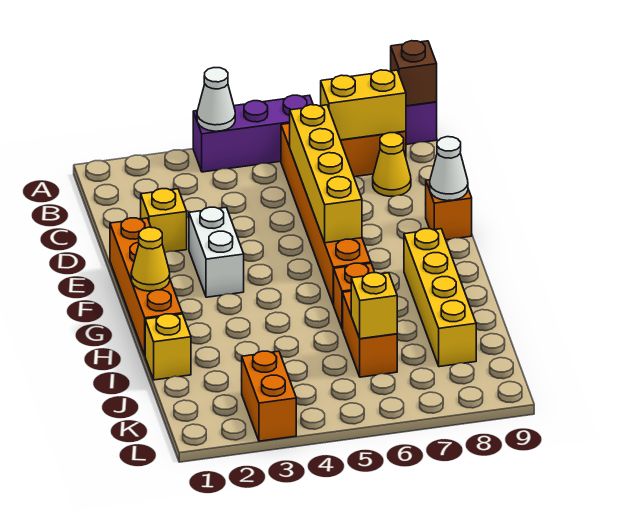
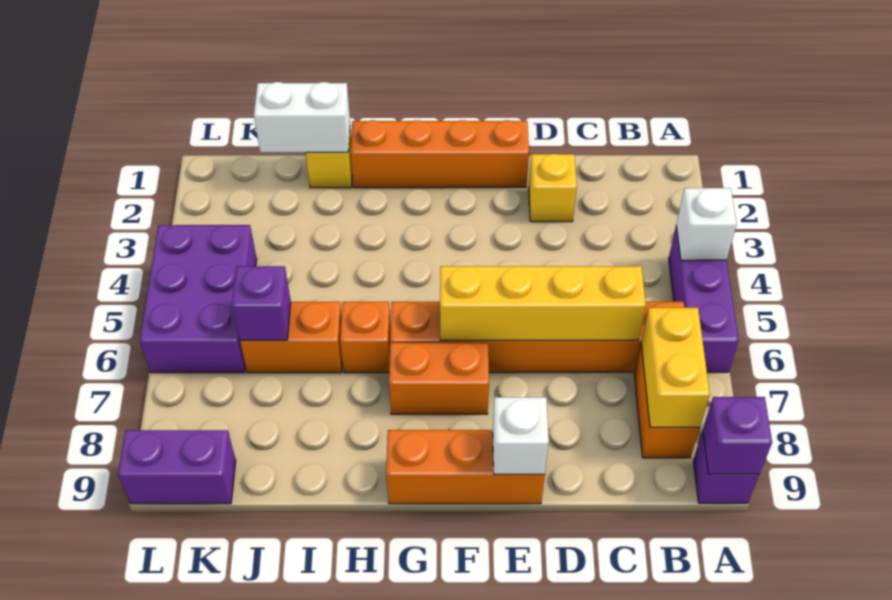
white 1x1 cone [197,68,235,131] -> white 1x1 brick [676,188,737,260]
brown 1x1 brick [391,41,437,106] -> purple 1x1 brick [703,397,772,474]
yellow 1x1 cone [373,133,411,196] -> none
white 1x2 brick [189,207,244,297] -> white 1x2 brick moved to [254,82,350,153]
orange 1x1 brick [426,180,472,240] -> orange 1x3 brick [386,430,545,504]
white 1x1 cone [430,137,468,201] -> white 1x1 brick [493,397,549,474]
yellow 1x1 cone [131,227,170,291] -> none
yellow 1x4 brick [404,229,476,367] -> none
yellow 1x1 brick [351,273,397,339] -> purple 1x1 brick [232,266,291,340]
orange 1x2 brick [242,351,296,441] -> orange 1x2 brick moved to [389,343,489,414]
none -> purple 2x3 brick [140,225,257,373]
none -> purple 1x2 brick [118,430,236,504]

